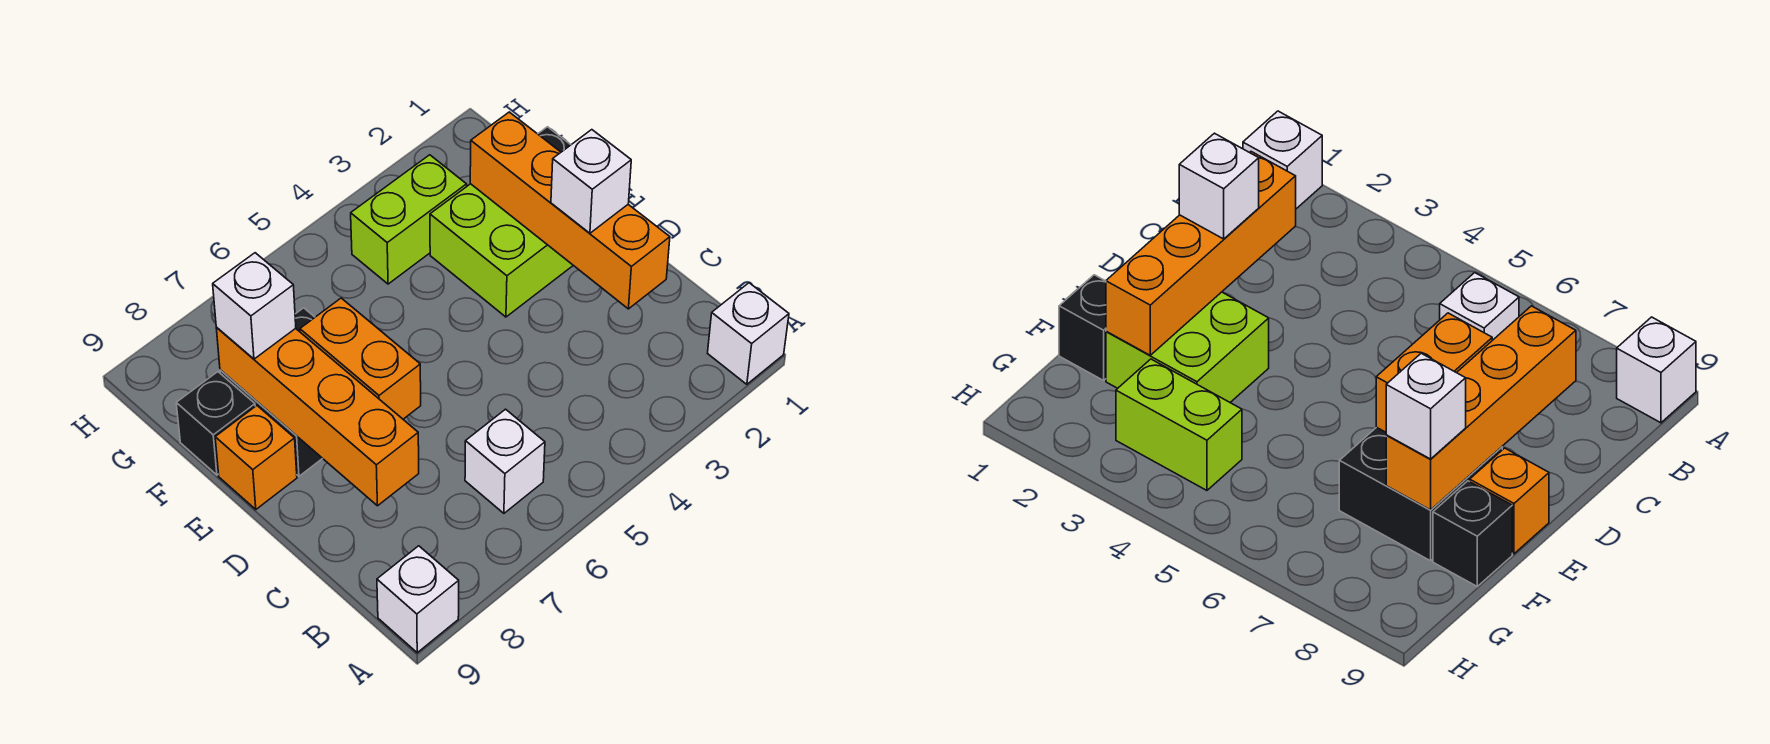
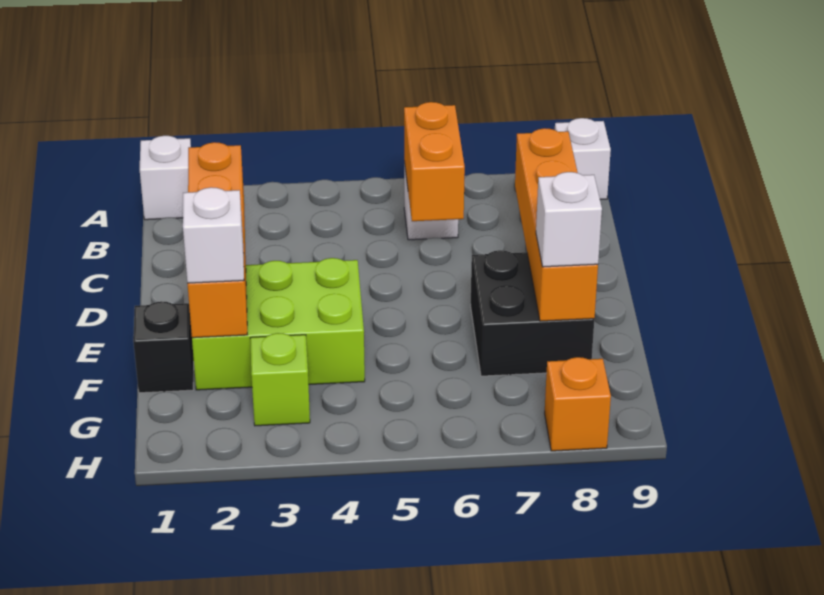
white 1x1 brick [551,130,631,233] -> white 1x1 brick moved to [183,187,244,283]
orange 1x2 brick [300,298,421,419] -> orange 1x2 brick moved to [404,102,465,221]
lime 2x2 brick [430,184,573,317] -> lime 2x3 brick [192,258,365,390]
orange 1x1 brick [215,406,297,509] -> orange 1x1 brick moved to [545,357,611,451]
black 1x1 brick [176,372,255,475] -> none
lime 1x2 brick [351,155,467,284] -> lime 1x1 brick [250,333,310,426]

